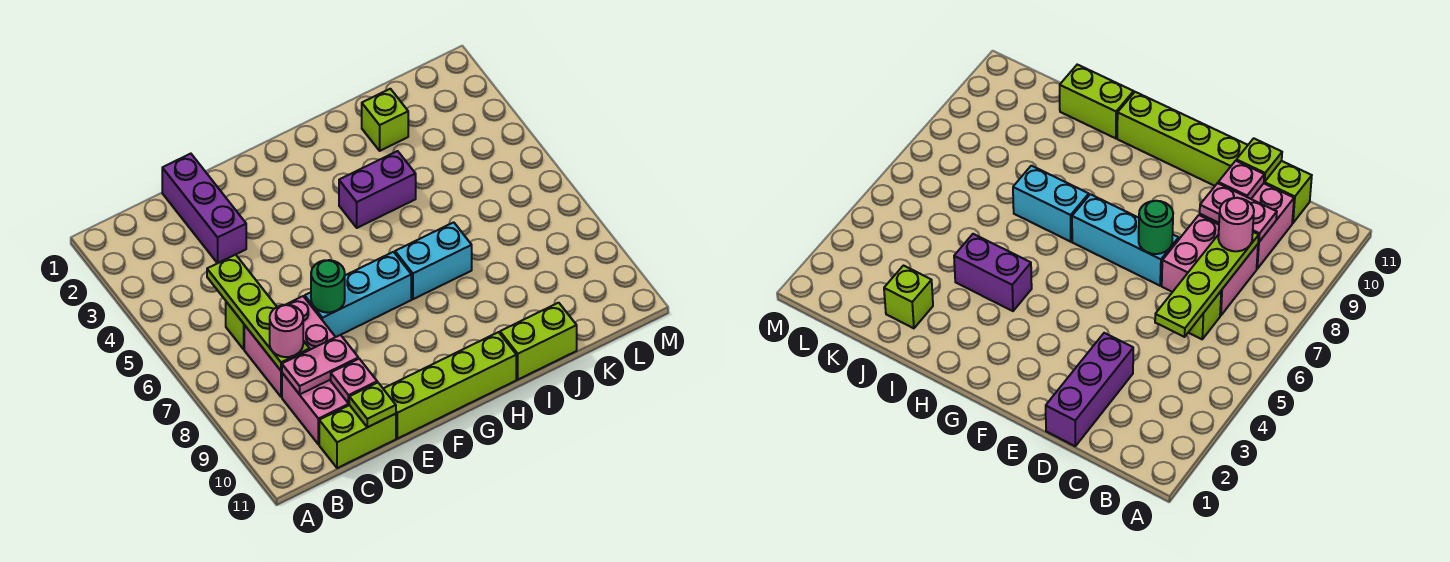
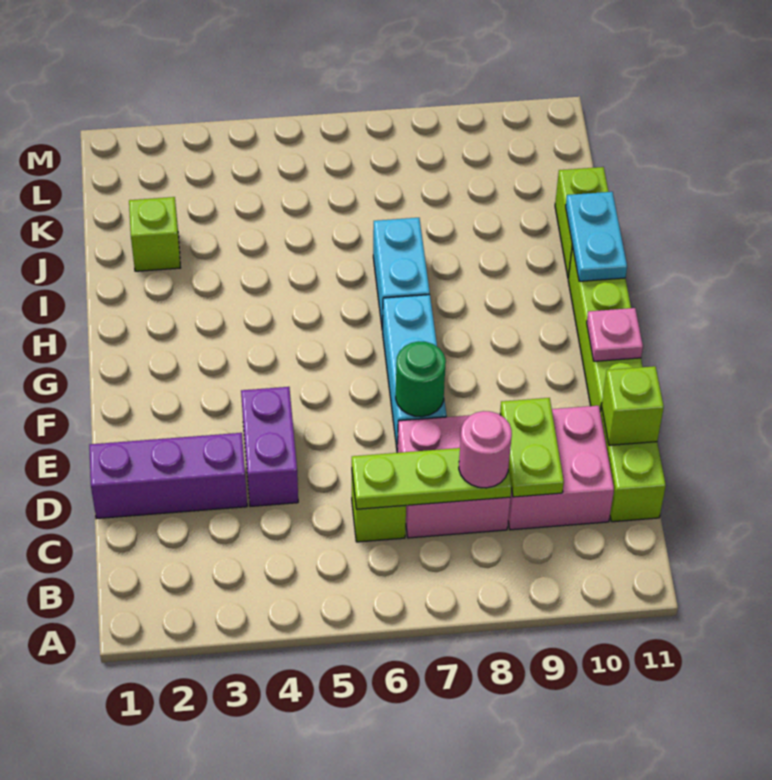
lime 1x4 plate [207,255,310,371] -> lime 1x3 plate [352,448,512,509]
pink 1x2 plate [282,335,358,394] -> lime 1x2 plate [500,398,564,497]
pink 1x1 plate [331,359,377,404] -> pink 1x1 plate moved to [587,308,643,361]
lime 1x1 plate [349,382,396,427] -> lime 1x1 brick [602,366,664,445]
purple 1x2 brick [339,151,416,228] -> purple 1x2 brick moved to [241,387,298,506]
none -> cyan 1x2 plate [566,192,627,281]

